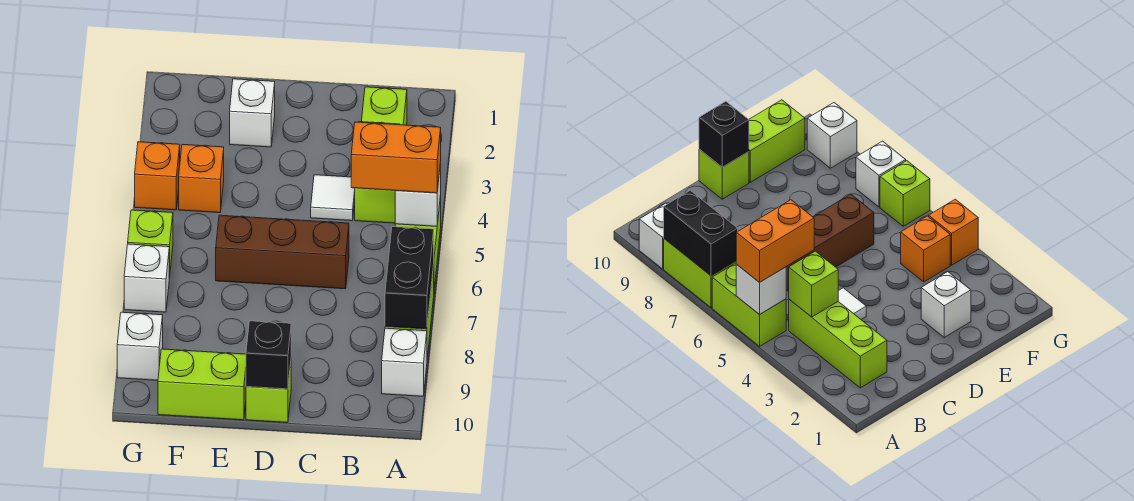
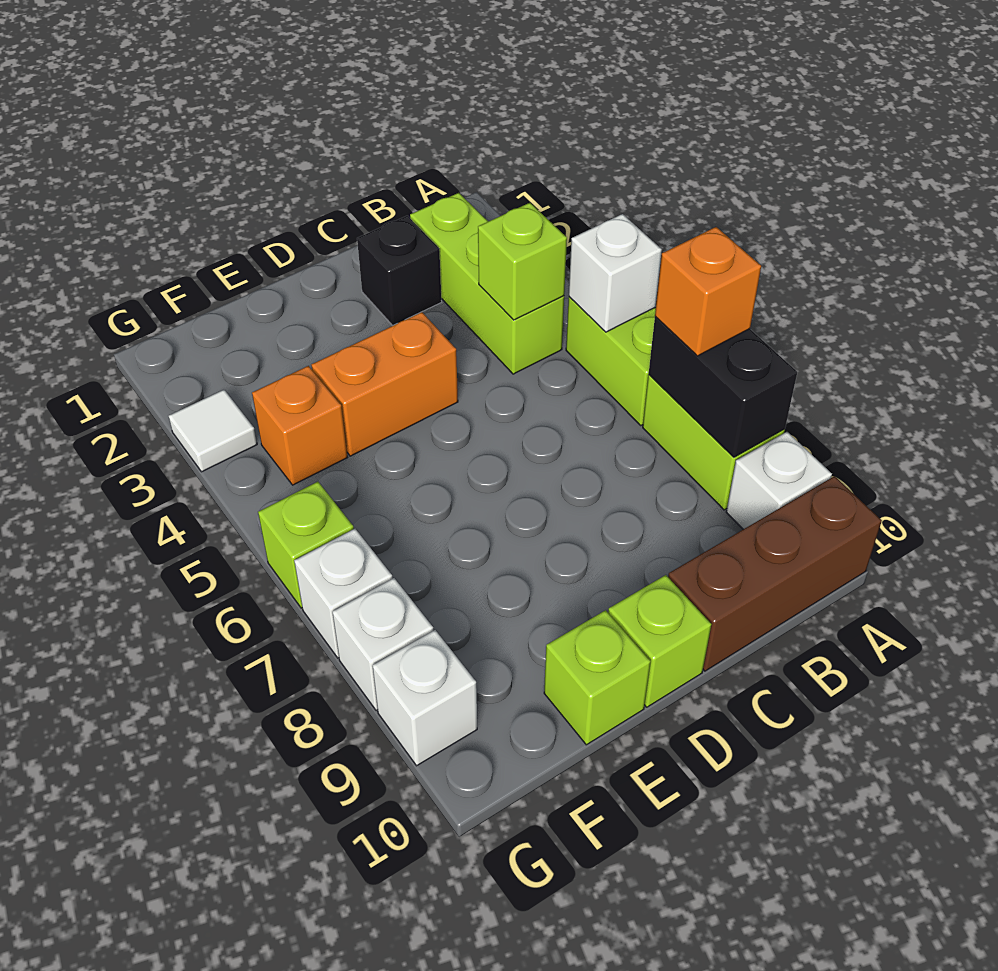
orange 1x2 brick [351,122,441,193] -> orange 1x2 brick moved to [311,312,458,456]
white 1x1 tile [311,175,355,221] -> white 1x1 tile moved to [169,390,257,472]
brown 1x3 brick [216,215,349,289] -> brown 1x3 brick moved to [668,476,882,671]
black 1x1 brick [246,321,291,389] -> black 1x1 brick moved to [357,216,442,326]
white 1x1 brick [230,79,275,147] -> white 1x1 brick moved to [332,578,433,711]
lime 1x2 brick [158,349,246,420] -> lime 1x1 brick [544,610,651,745]
orange 1x1 brick [135,142,180,210] -> orange 1x1 brick moved to [655,227,761,356]

